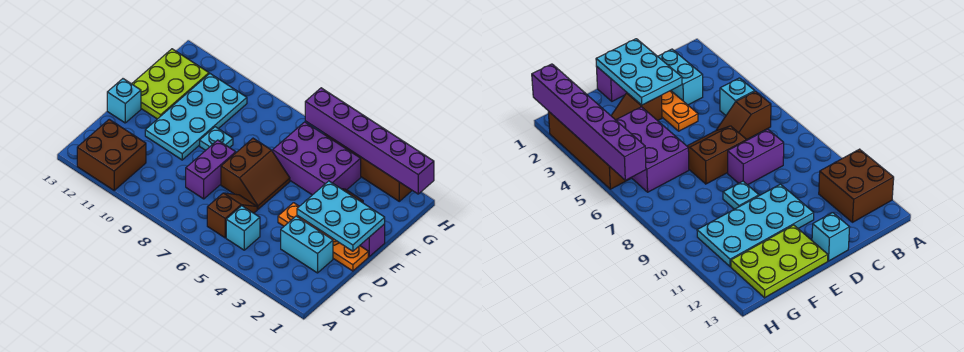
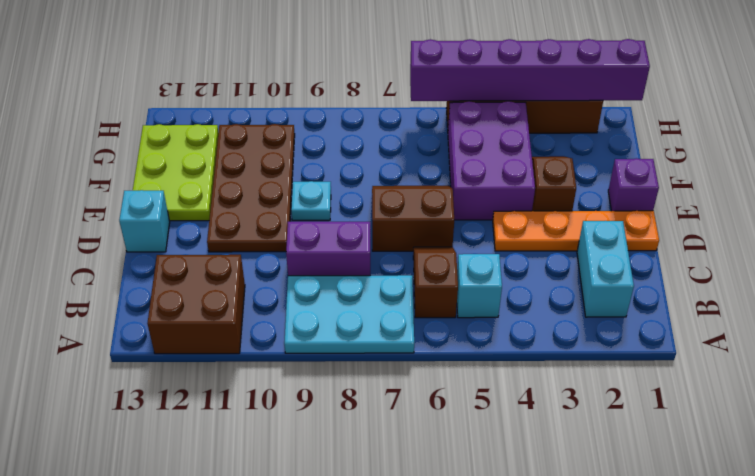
cyan 1x2 brick [281,216,333,273] -> cyan 1x2 brick turned to [577,221,634,317]
purple 1x2 brick [186,140,236,199] -> purple 1x2 brick turned to [286,222,370,276]
cyan 2x3 plate [297,181,385,251] -> cyan 2x3 plate moved to [284,275,414,353]
brown 2x2 slope [221,138,290,209] -> brown 2x2 slope turned to [372,186,454,251]
cyan 2x4 plate [145,74,247,160] -> brown 2x4 plate [207,124,295,252]
purple 2x3 brick [273,122,361,195] -> purple 2x3 brick turned to [448,101,535,220]

